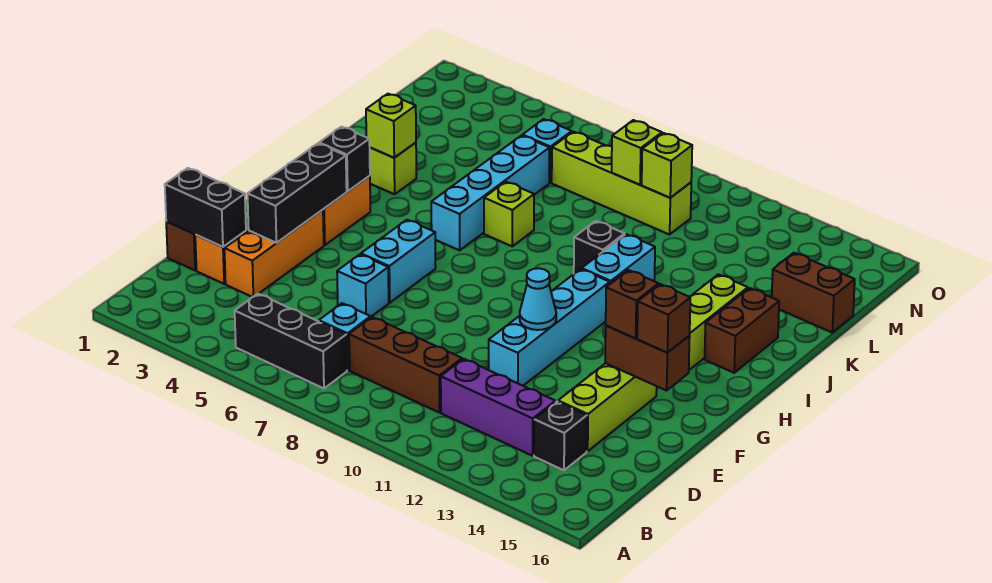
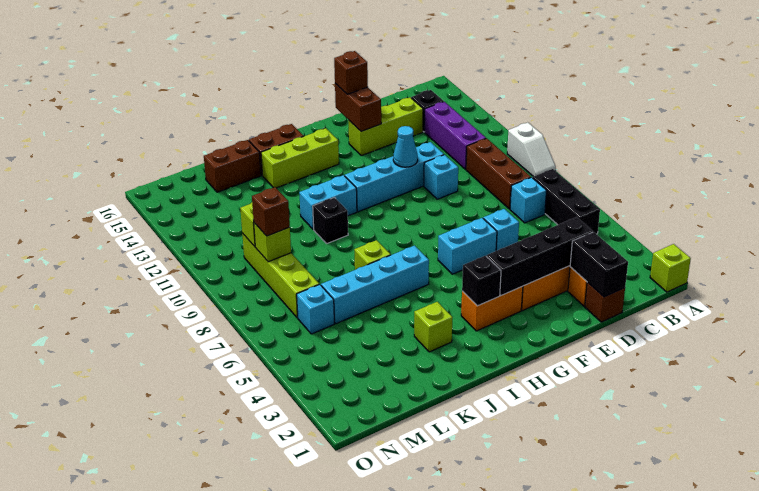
none -> white 1x2 slope [507,122,556,177]
black 1x3 brick [248,143,347,243] -> black 1x4 brick [486,217,593,295]
none -> cyan 1x1 brick [424,155,458,199]
brown 1x1 brick [606,270,659,338] -> brown 1x1 brick moved to [252,187,290,236]
lime 1x1 brick [366,94,416,158] -> lime 1x1 brick moved to [650,244,691,292]
brown 1x2 brick [772,253,855,332] -> brown 1x2 brick turned to [204,140,261,192]

